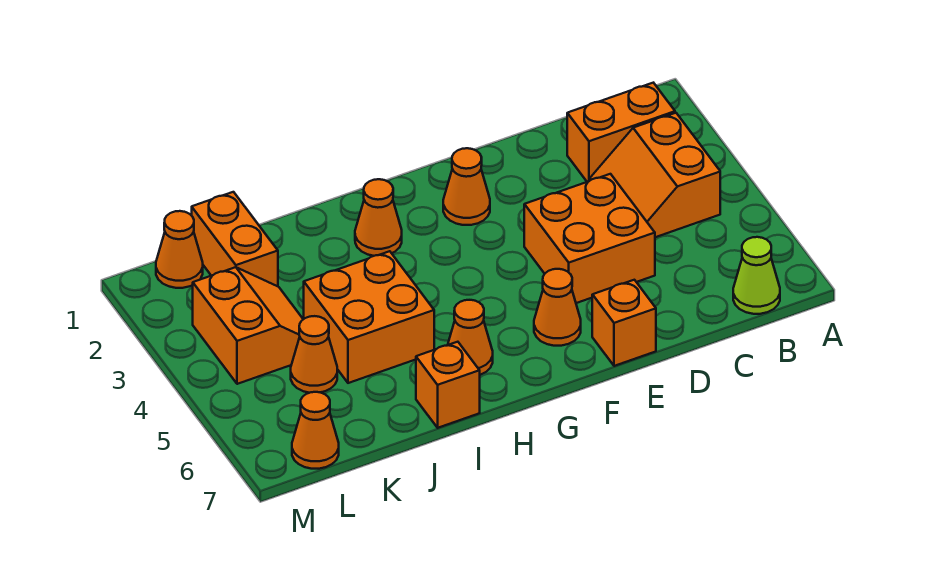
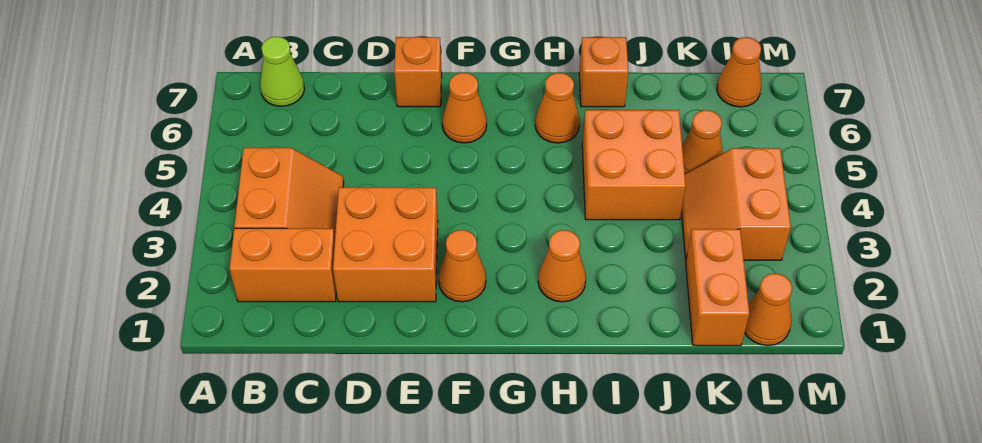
orange 2x2 brick [524,174,655,303] -> orange 2x2 brick moved to [333,187,438,302]

